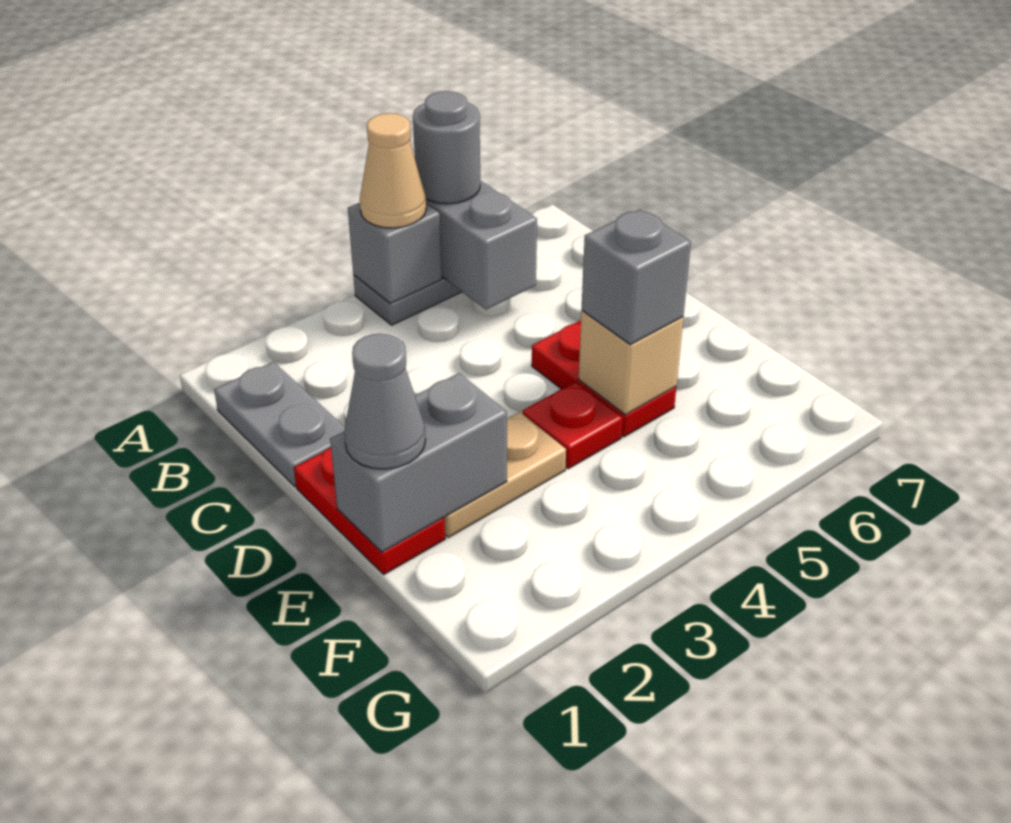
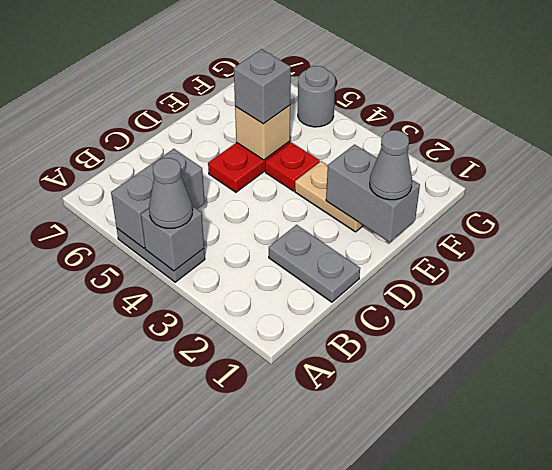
tan 1x1 cone [360,113,426,228] -> grey 1x1 cone [149,158,192,228]
grey 1x1 round brick [413,91,480,204] -> grey 1x1 round brick moved to [298,66,335,127]
grey 1x2 plate [214,362,345,486] -> grey 1x2 plate turned to [269,225,360,302]
red 1x2 plate [294,447,445,574] -> none

